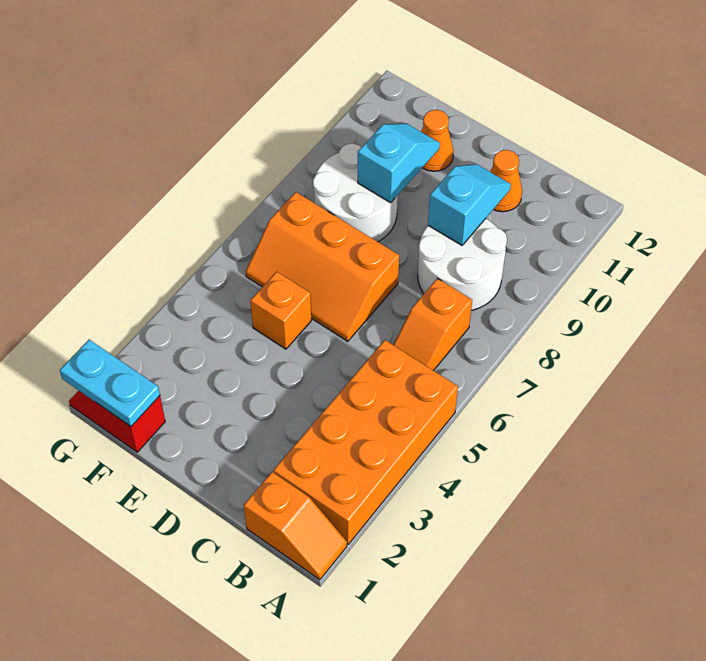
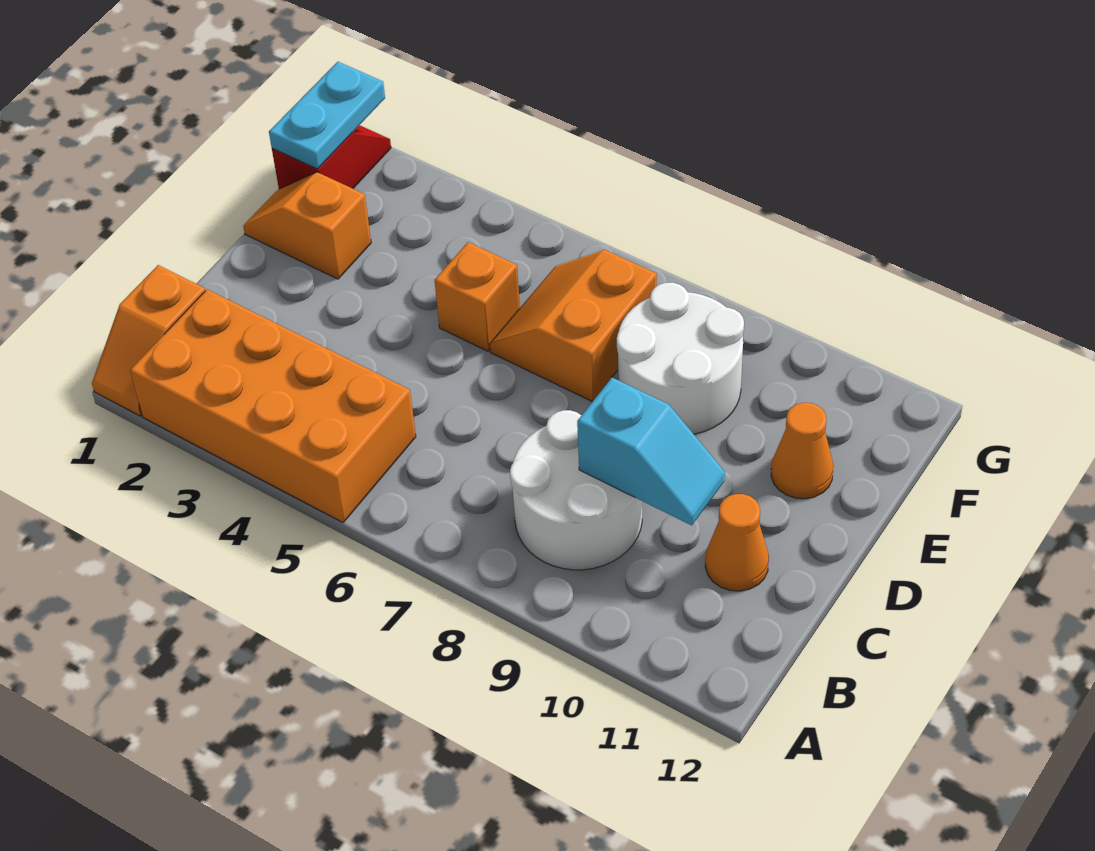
orange 1x2 slope [393,278,472,371] -> orange 1x2 slope moved to [243,172,371,279]
orange 2x3 slope [246,192,399,341] -> orange 2x2 slope [490,250,657,402]
cyan 1x2 slope [358,124,440,203] -> none

